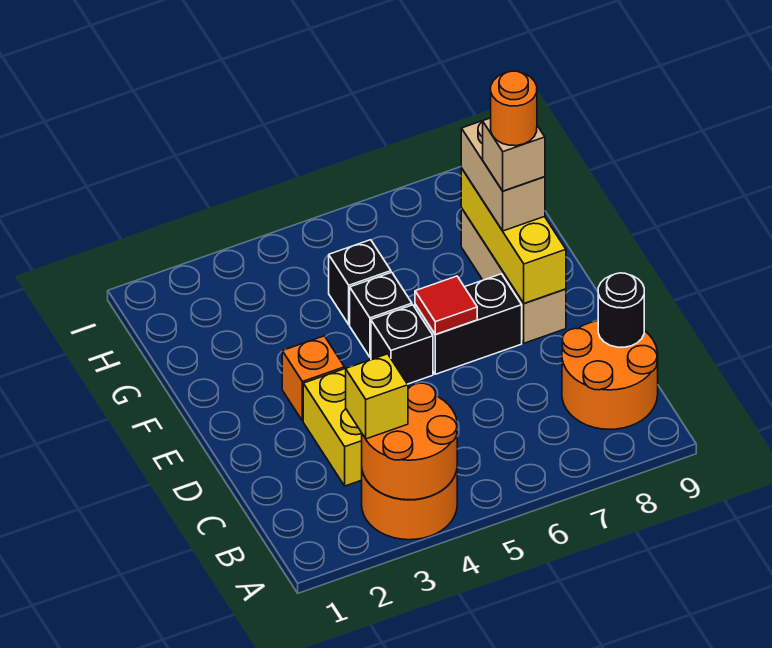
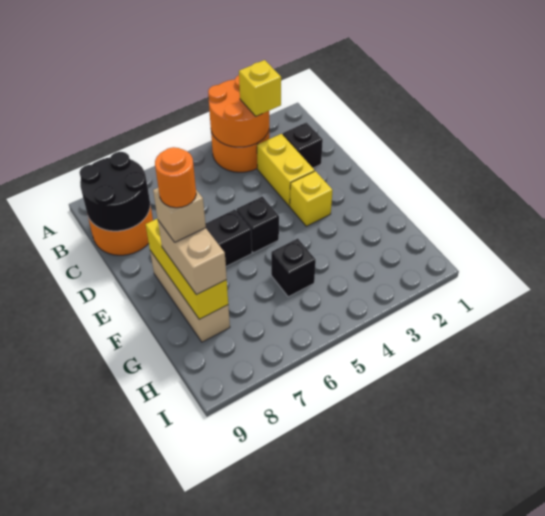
black 1x1 round brick [598,273,644,347] -> black 2x2 round brick [79,152,150,231]
orange 1x1 brick [282,336,345,421] -> yellow 1x1 brick [290,171,333,226]
red 1x1 tile [415,276,477,334] -> none
black 1x1 brick [350,272,412,357] -> black 1x1 brick moved to [283,122,323,168]

